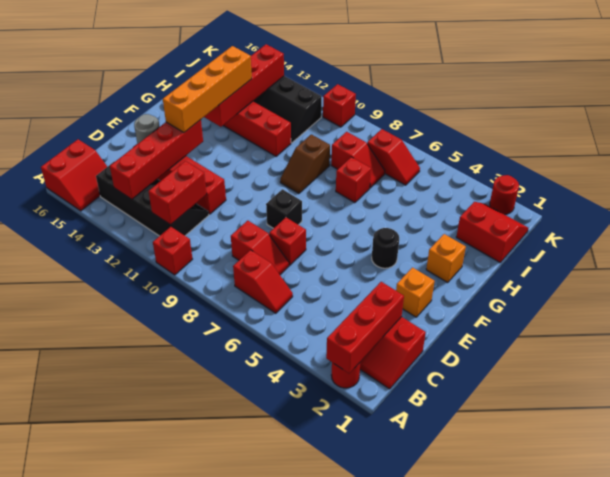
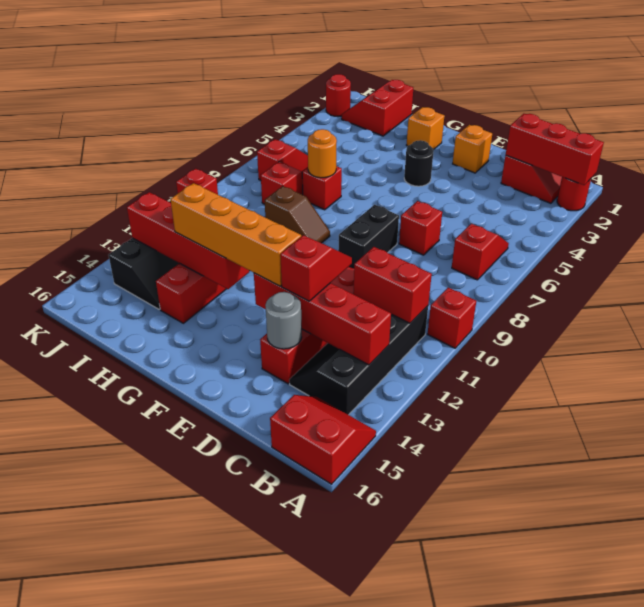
red 1x2 slope [231,221,289,275] -> red 1x2 slope moved to [280,235,352,301]
black 1x1 brick [266,189,302,229] -> black 1x2 brick [338,205,399,268]
none -> orange 1x1 round brick [308,129,337,178]

